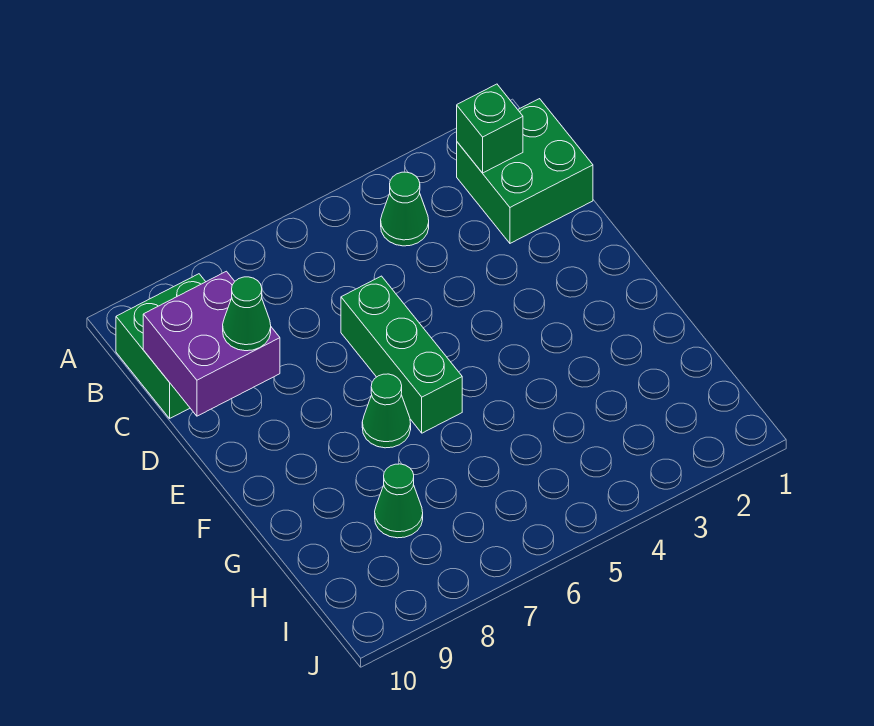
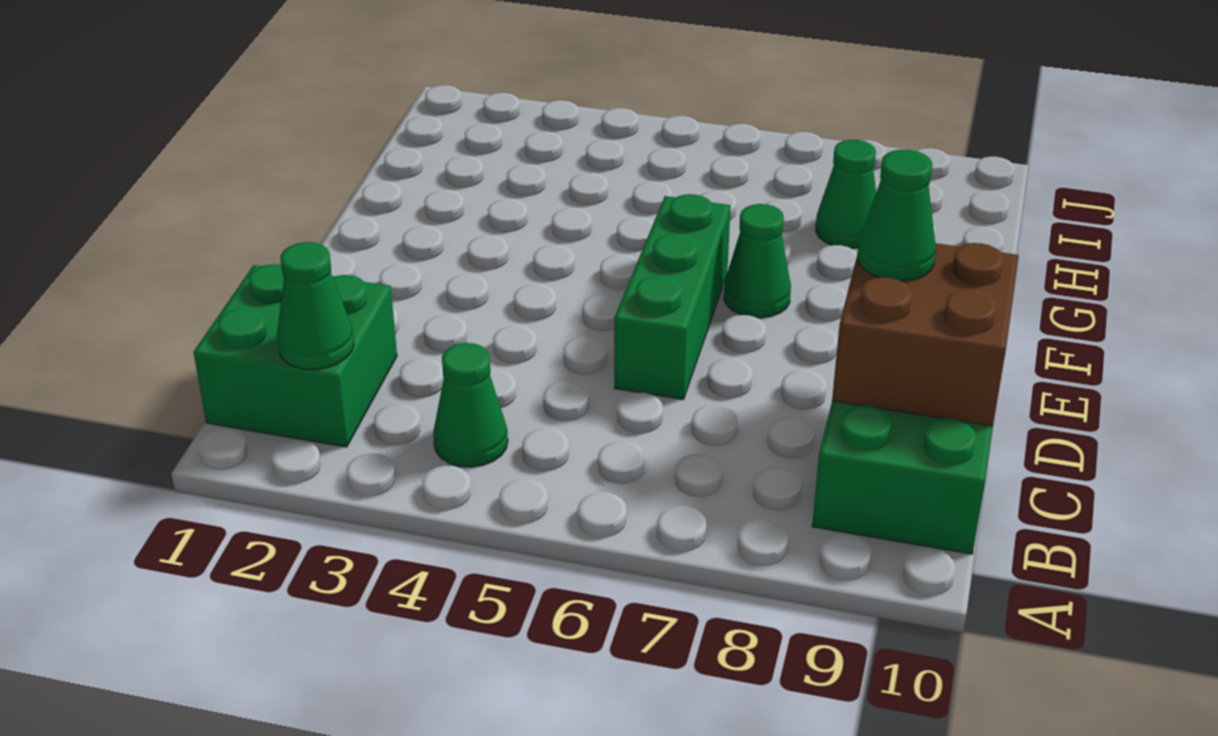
green 1x1 brick [457,84,523,173] -> green 1x1 cone [277,242,354,369]
purple 2x2 brick [143,271,280,416] -> brown 2x2 brick [832,243,1019,426]

